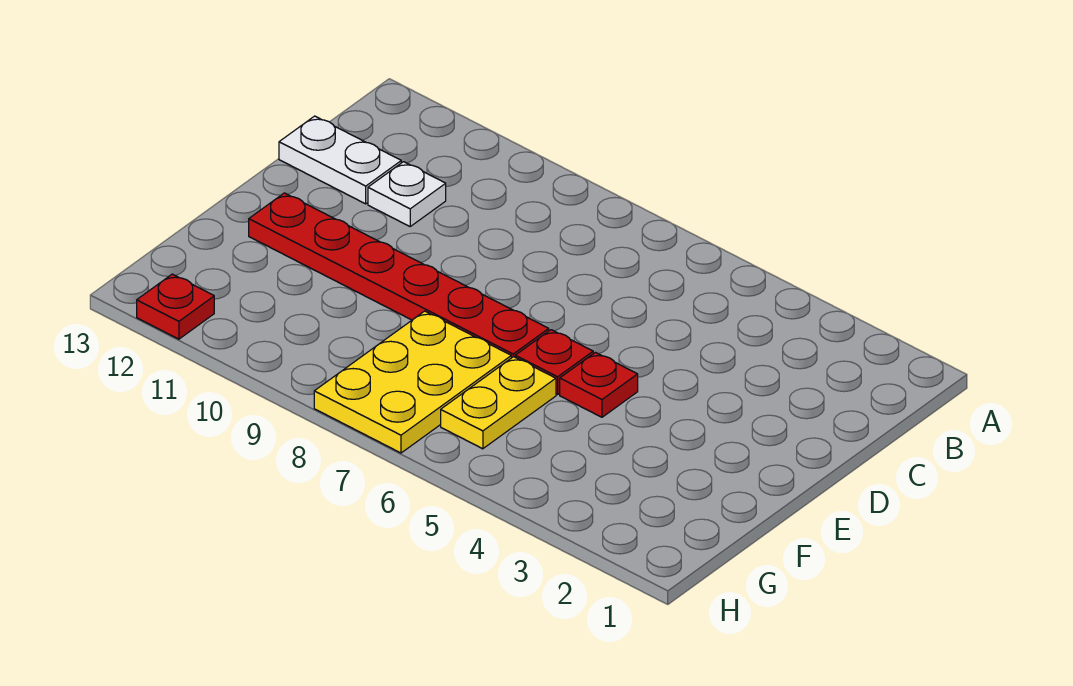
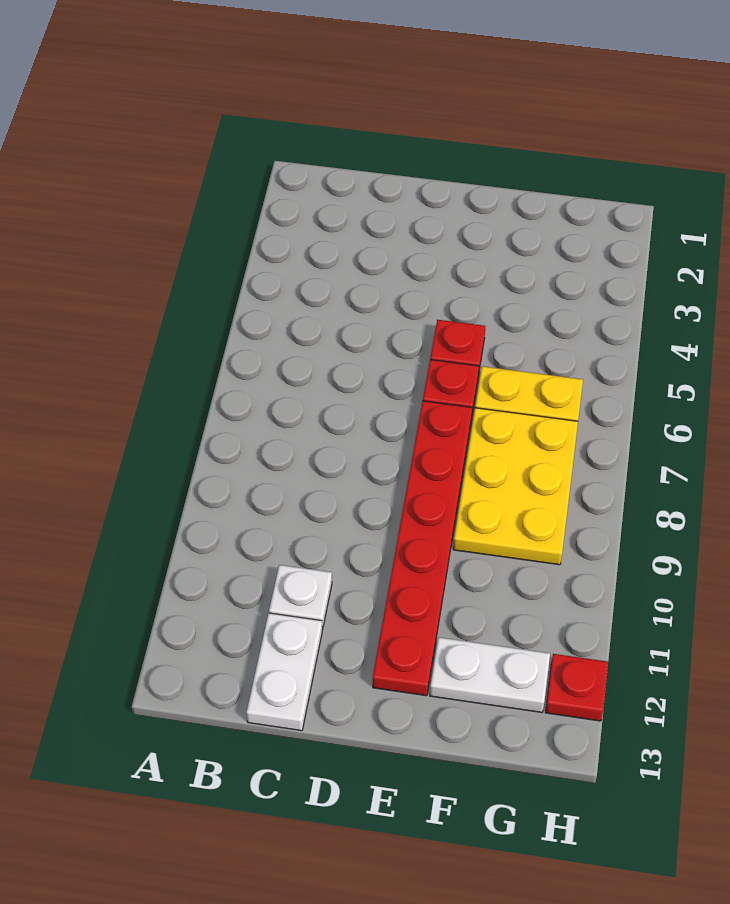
yellow 2x3 plate [314,311,511,453] -> yellow 2x3 plate turned to [453,408,578,565]
none -> white 1x2 plate [430,637,550,712]

